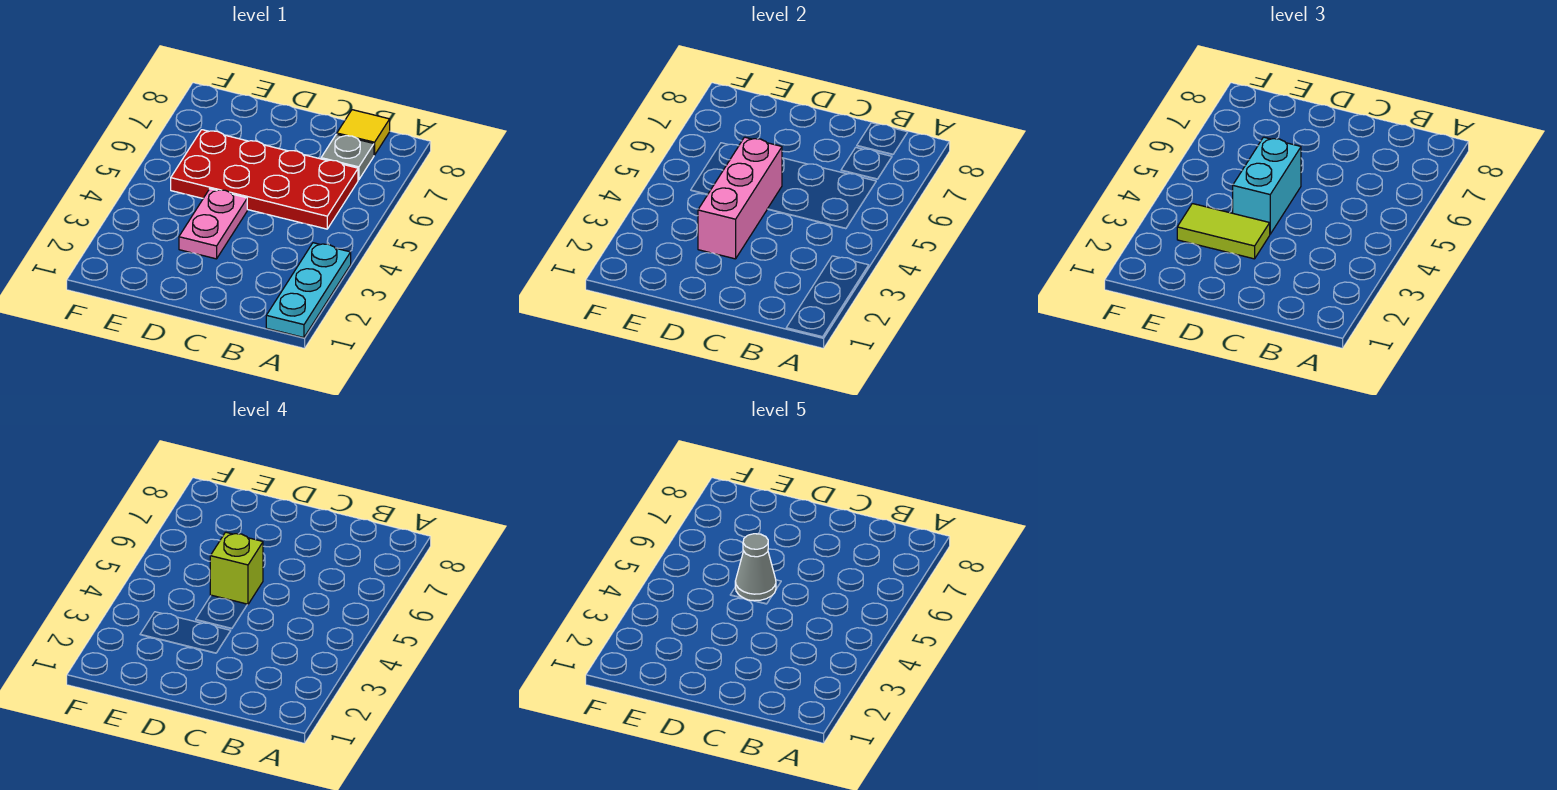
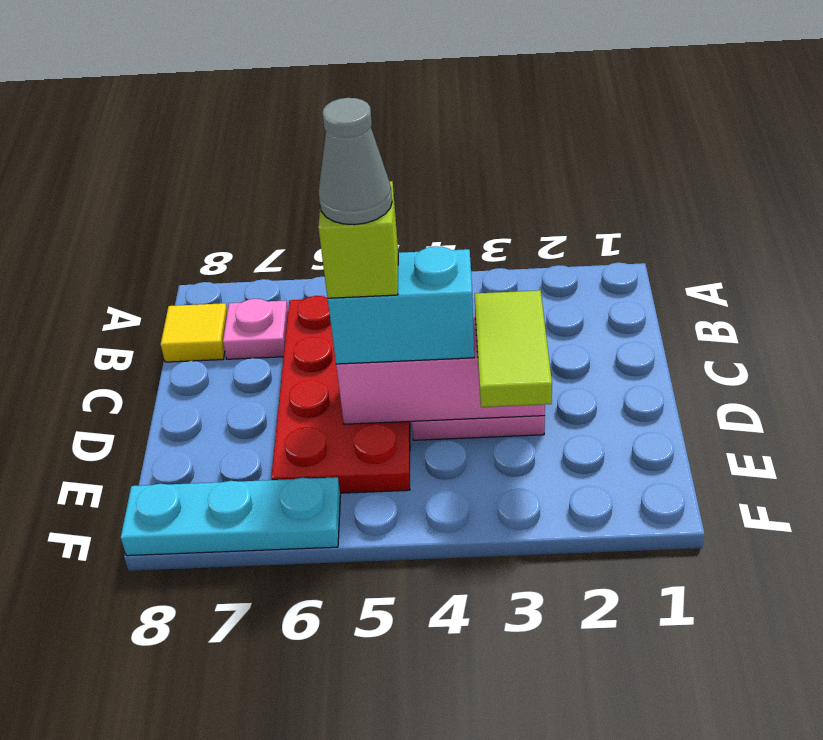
cyan 1x3 plate [266,243,351,338] -> cyan 1x3 plate moved to [121,477,341,556]
grey 1x1 plate [321,134,374,180] -> pink 1x1 plate [223,299,288,359]

